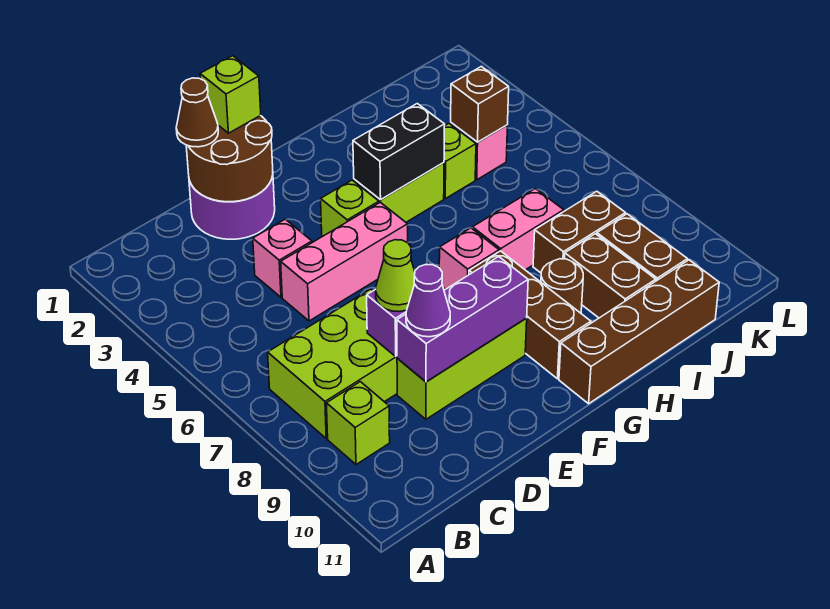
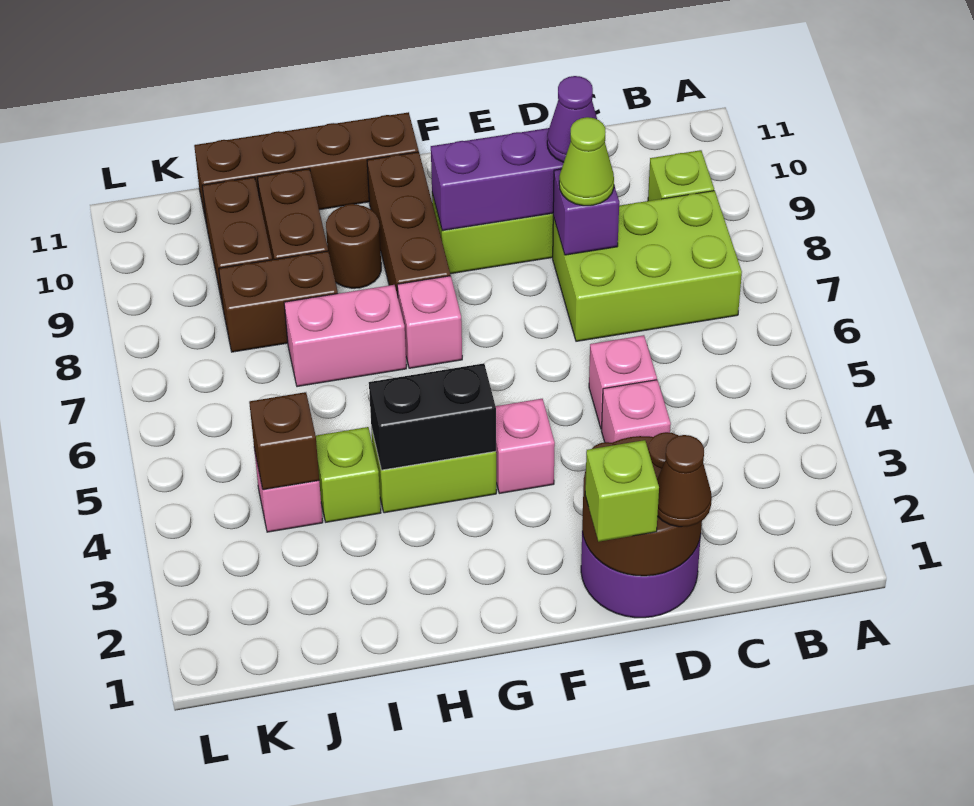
pink 1x3 brick [281,202,408,321] -> pink 1x1 brick [589,335,657,429]
lime 1x1 brick [321,180,379,236] -> pink 1x1 brick [496,399,555,493]

